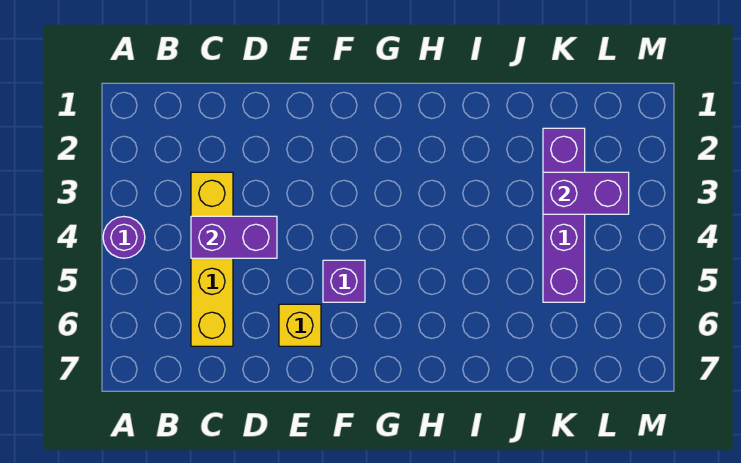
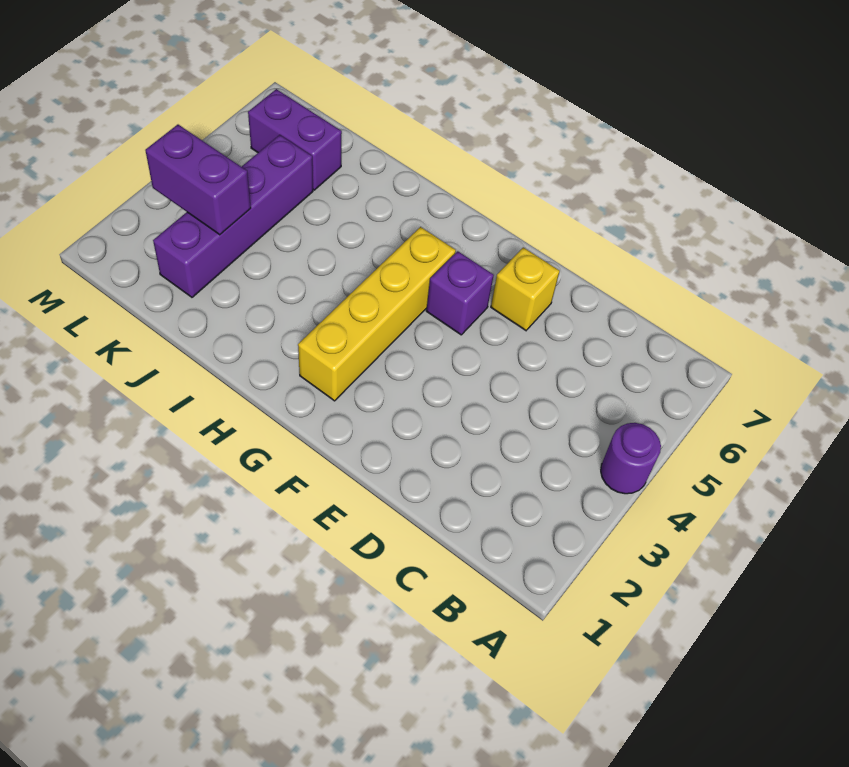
yellow 1x4 brick [191,172,233,346] -> yellow 1x4 brick moved to [298,227,456,401]
purple 1x2 brick [191,216,277,258] -> purple 1x2 brick moved to [248,89,342,190]

